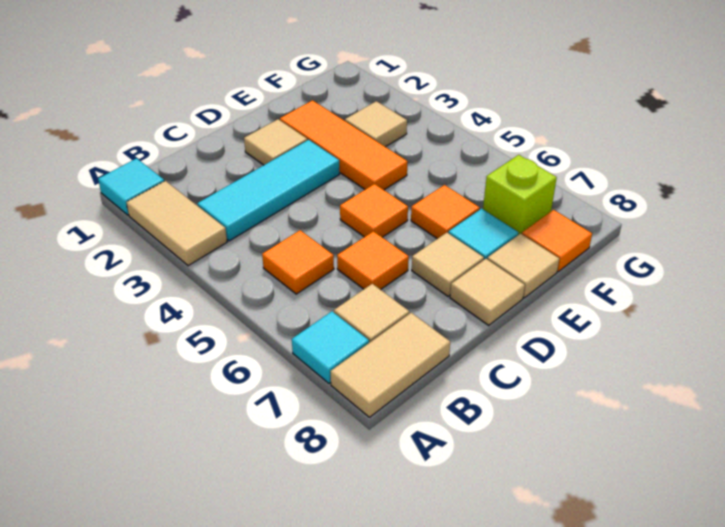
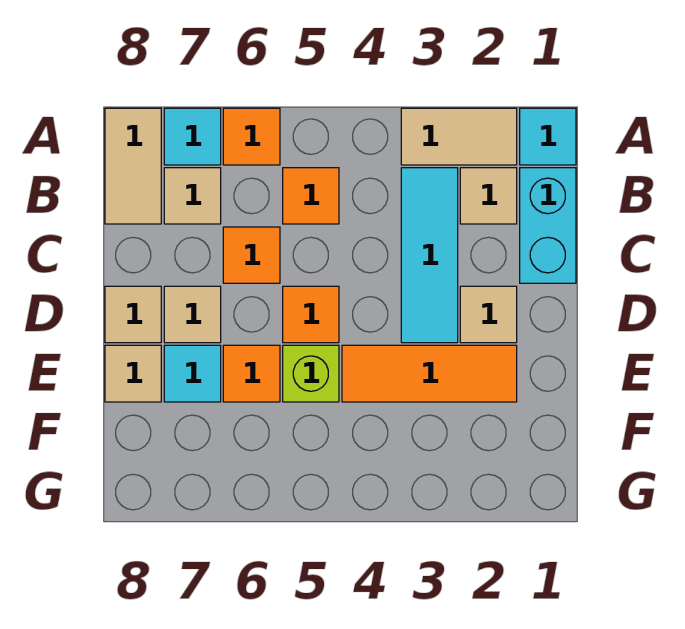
none -> cyan 1x2 brick [520,168,576,283]
tan 1x1 tile [345,101,407,147] -> tan 1x1 tile moved to [460,168,517,224]
lime 1x1 brick [483,155,557,235] -> lime 1x1 brick moved to [283,345,339,402]
orange 1x1 tile [522,210,592,272] -> orange 1x1 tile moved to [223,108,280,165]

